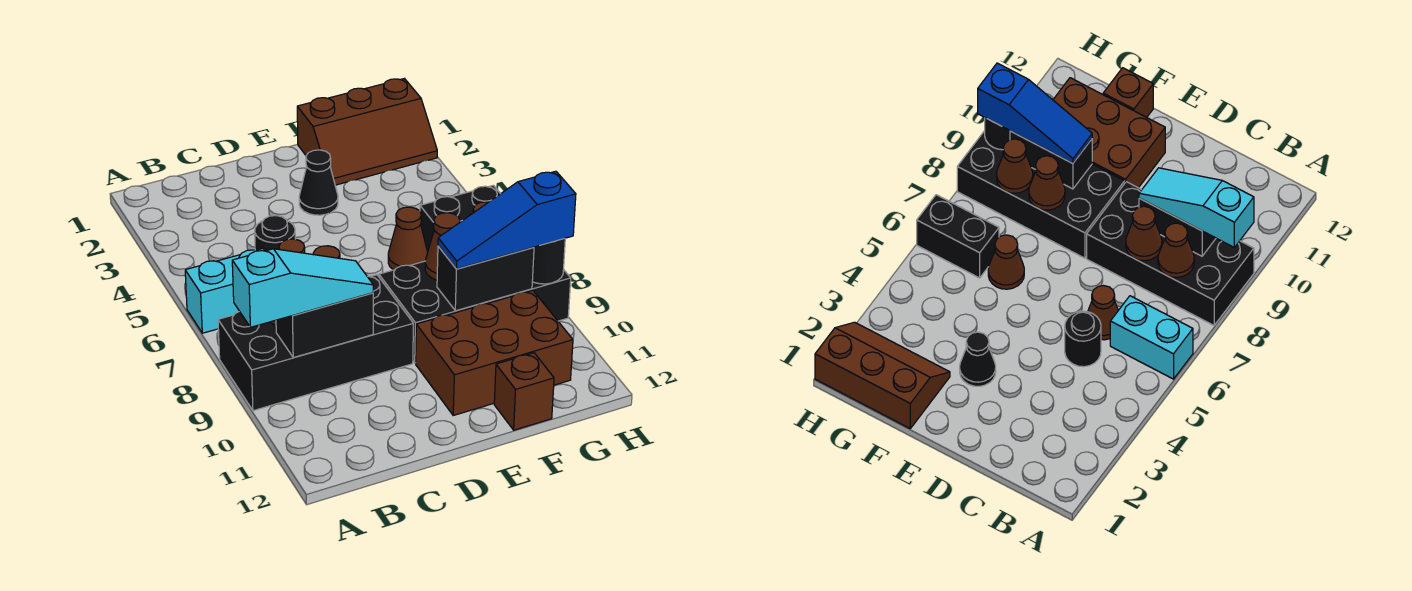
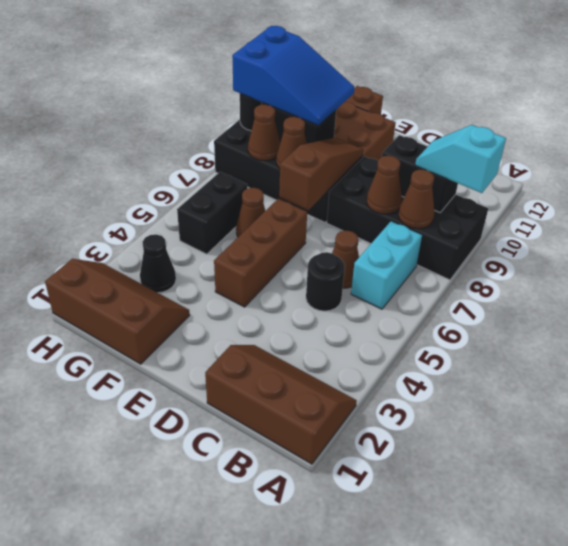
none -> brown 2x3 slope [205,345,357,464]
cyan 1x2 brick [185,249,265,333] -> cyan 1x2 brick turned to [351,221,422,309]
cyan 1x3 slope [232,249,373,327] -> cyan 1x2 slope [415,125,506,193]
black 1x1 cone [299,150,338,215] -> black 1x1 cone moved to [140,234,176,293]
none -> brown 1x3 brick [214,199,307,307]
none -> brown 1x3 slope [279,138,363,210]
blue 1x3 slope [438,171,576,269] -> blue 2x3 slope [232,26,355,126]
black 1x2 brick [420,185,500,252] -> black 1x2 brick turned to [177,172,247,254]

